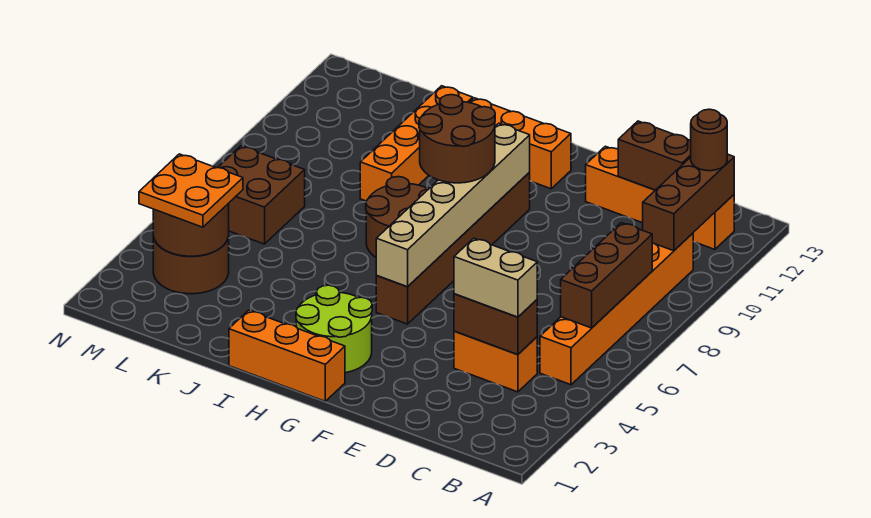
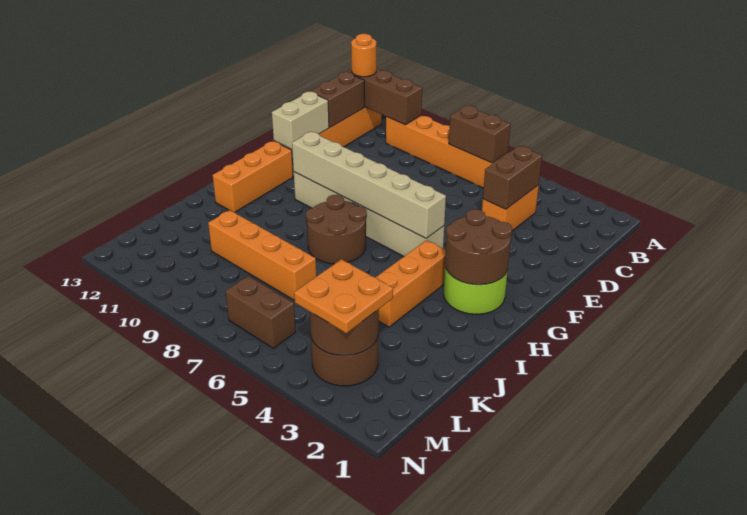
brown 1x3 brick [561,223,652,328] -> brown 1x2 brick [449,106,511,163]
brown 1x1 round brick [691,109,727,171] -> orange 1x1 round brick [351,34,376,77]
tan 1x2 brick [454,238,537,317] -> tan 1x2 brick moved to [272,91,329,149]
orange 1x3 brick [229,310,345,401] -> orange 1x3 brick moved to [376,240,446,327]
brown 1x6 brick [376,172,530,324] -> tan 1x6 brick [294,172,444,256]
brown 2x2 round brick [419,95,495,183] -> brown 2x2 round brick moved to [445,209,512,285]
orange 1x4 brick [360,86,473,201] -> orange 1x4 brick moved to [208,210,316,301]
brown 2x2 brick [218,146,305,244] -> brown 1x2 brick [226,276,296,348]

